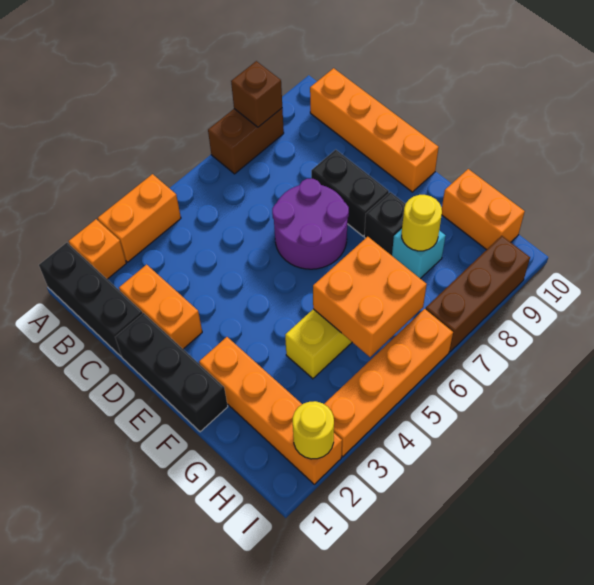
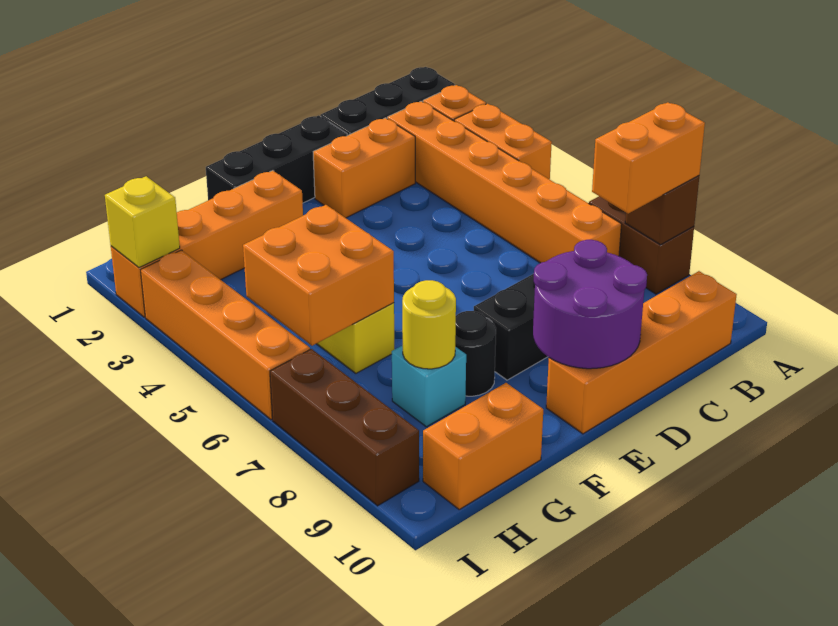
none -> orange 1x2 brick [592,102,705,213]
none -> orange 1x6 brick [387,101,622,263]
purple 2x2 round brick [272,179,349,269] -> purple 2x2 round brick moved to [533,240,647,369]
black 1x1 brick [364,192,405,255] -> black 1x1 round brick [455,311,496,396]
yellow 1x1 round brick [293,401,334,459] -> yellow 1x1 brick [105,176,180,268]

